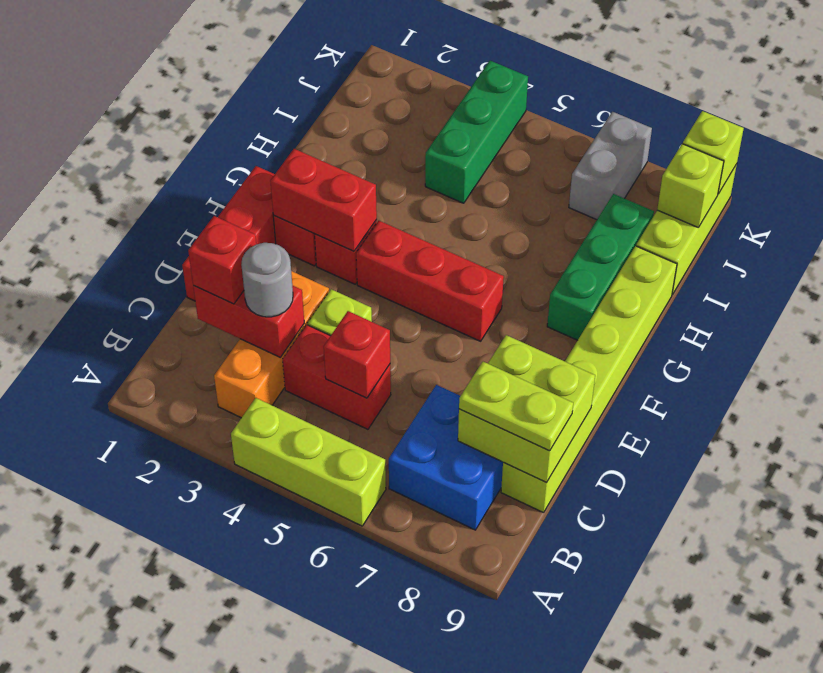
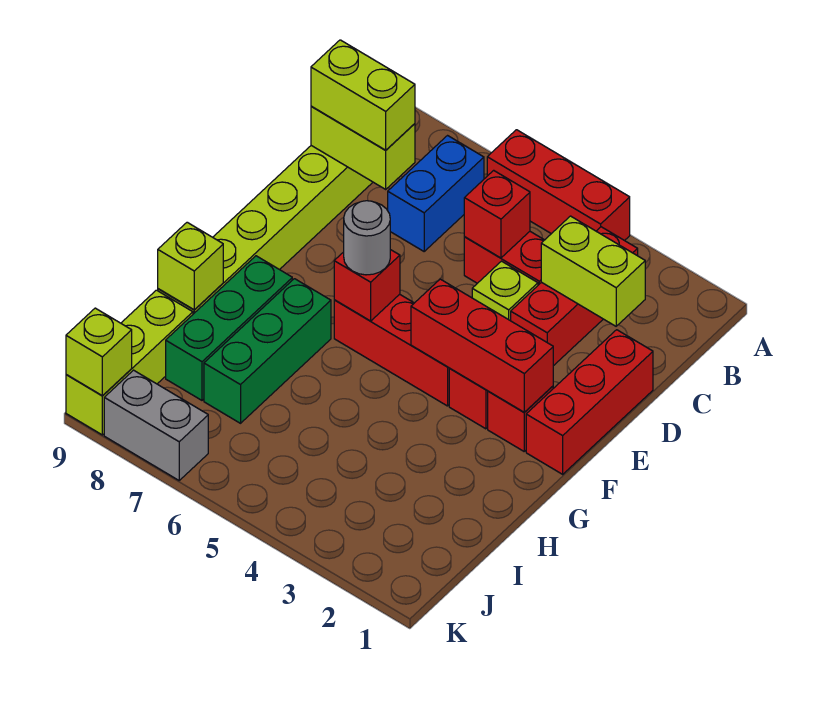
lime 1x3 brick [231,398,386,526] -> red 1x3 brick [487,130,630,241]
orange 1x3 brick [214,271,329,418] -> red 1x3 brick [511,227,638,366]
blue 2x2 brick [389,385,503,530] -> blue 1x2 brick [388,136,484,251]
red 1x2 brick [193,285,304,357] -> lime 1x2 brick [541,216,645,326]
red 1x1 brick [188,216,256,304] -> red 1x1 brick moved to [334,250,400,321]
grey 1x1 round brick [241,243,293,317] -> grey 1x1 round brick moved to [344,201,390,275]
lime 2x2 brick [458,335,595,483] -> lime 1x2 brick [311,106,415,189]
lime 1x2 plate [459,362,573,451] -> lime 1x2 brick [311,40,415,150]
red 1x2 brick [270,149,377,251] -> red 1x3 brick [411,279,553,412]
green 1x3 brick [425,61,528,203] -> green 1x3 brick moved to [204,279,331,423]
grey 1x2 brick [569,112,652,220] -> grey 1x2 brick turned to [104,370,208,480]
lime 1x1 brick [657,144,724,227] -> lime 1x1 brick moved to [158,222,223,310]

